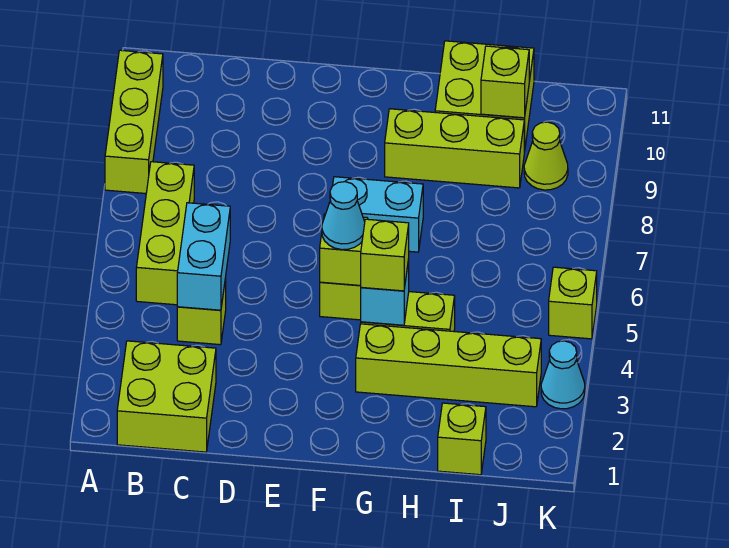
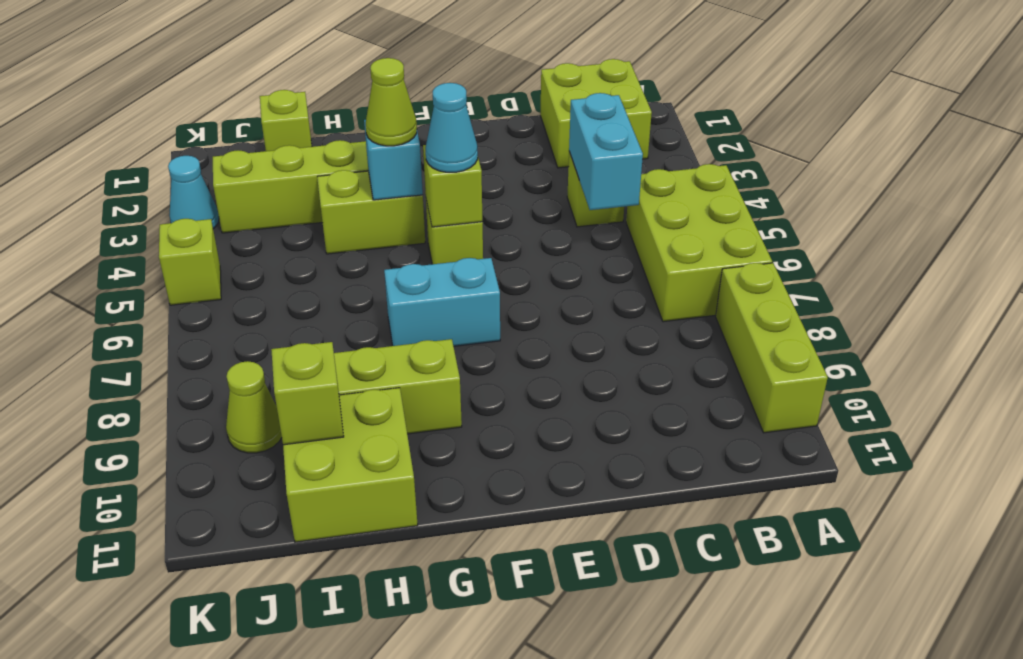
lime 1x3 brick [136,162,194,305] -> lime 2x3 brick [626,164,772,322]
lime 1x1 brick [361,219,409,291] -> lime 1x1 cone [366,58,417,146]

